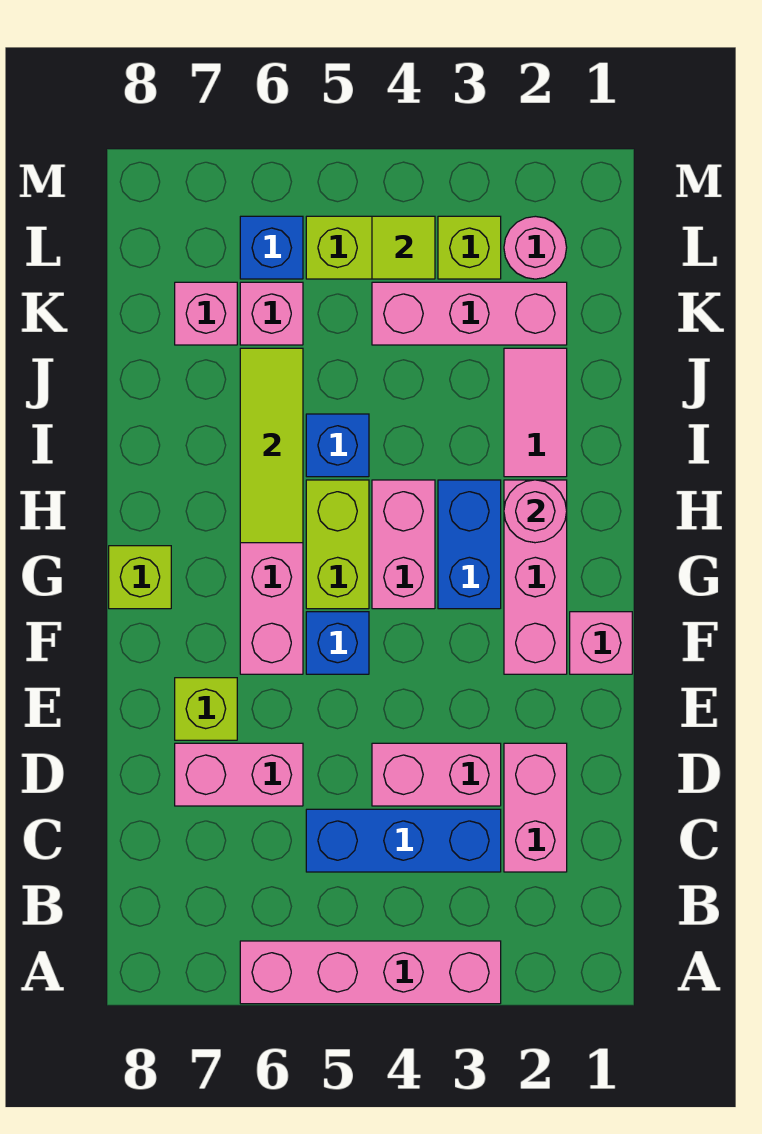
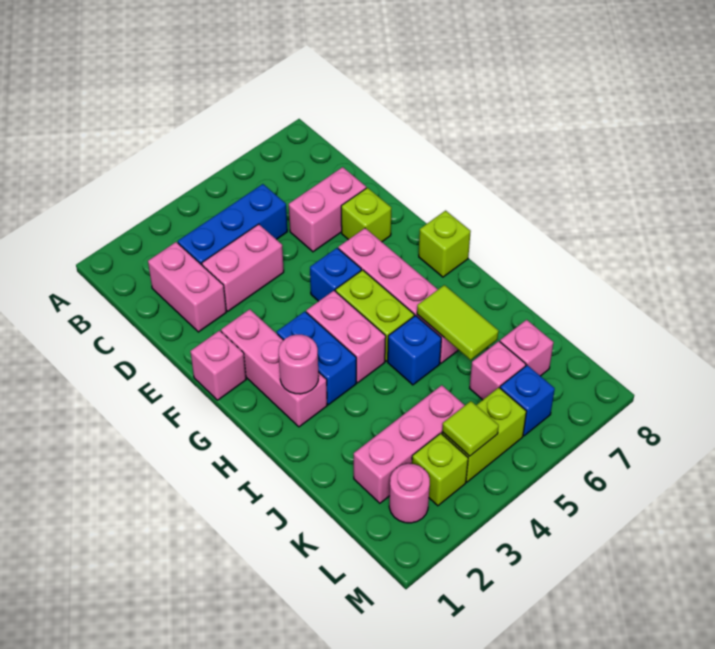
pink 1x4 brick [240,941,501,1004] -> none
lime 1x3 tile [240,348,303,543] -> lime 1x2 tile [417,285,498,360]
pink 1x2 tile [504,348,567,477] -> none

